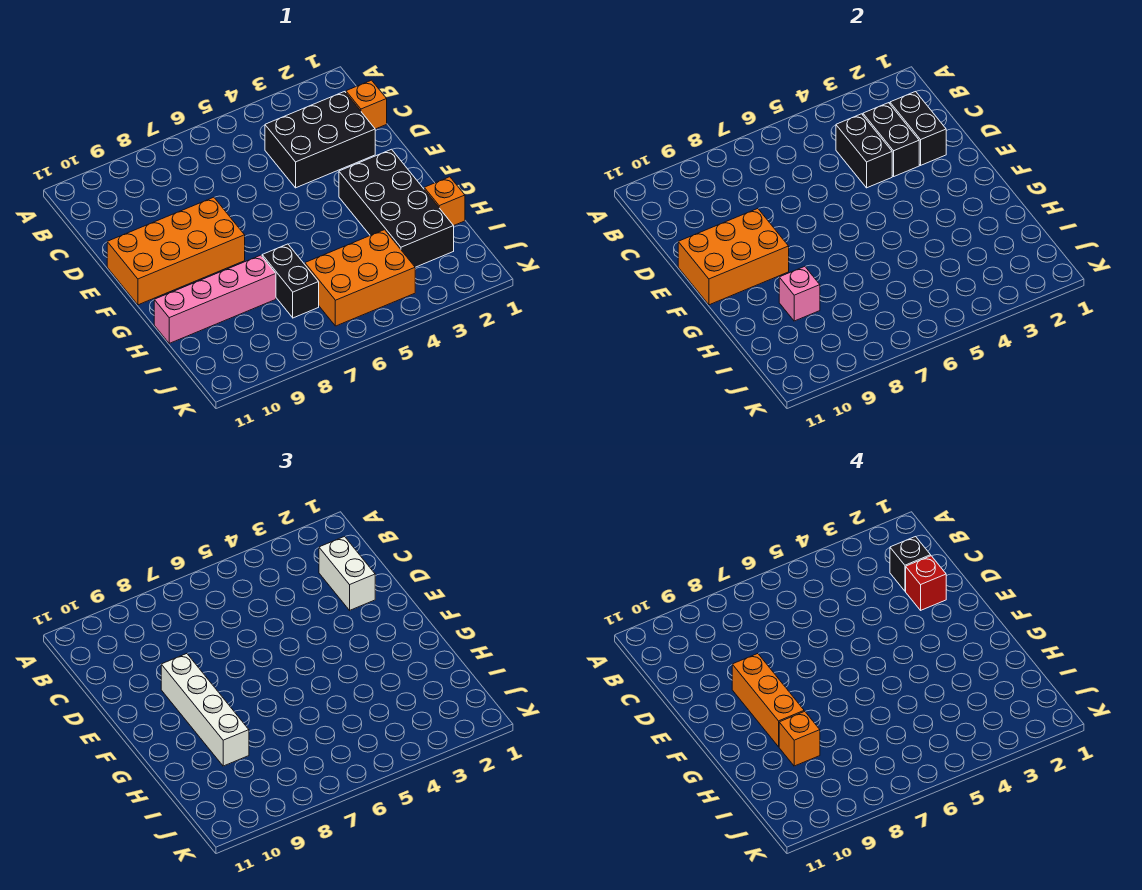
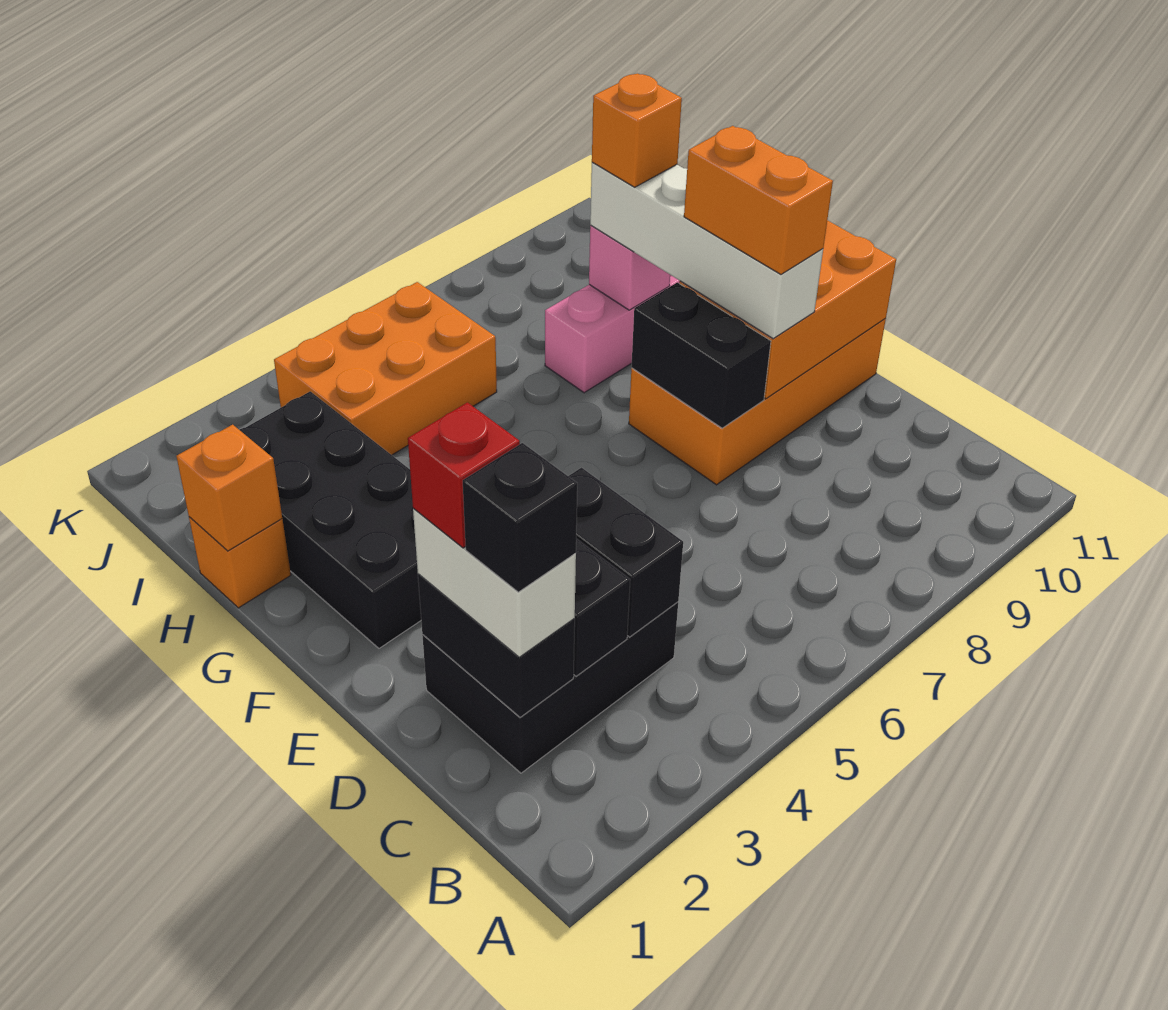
orange 1x1 brick [346,80,387,129] -> orange 1x1 brick moved to [176,425,282,551]
orange 1x3 brick [732,654,804,747] -> orange 1x2 brick [684,126,833,274]
black 1x2 brick [262,244,319,318] -> black 1x2 brick moved to [631,283,771,428]

